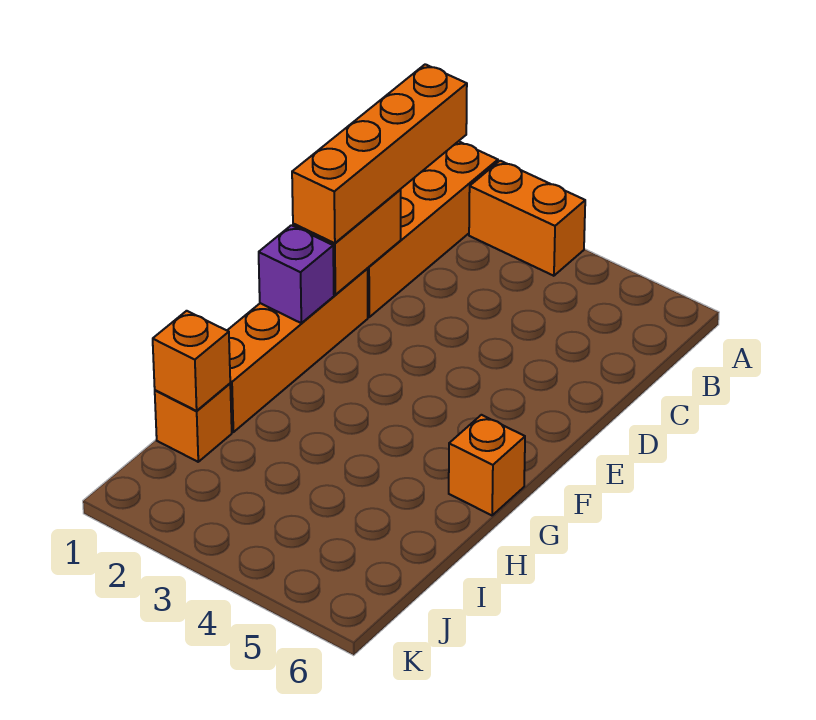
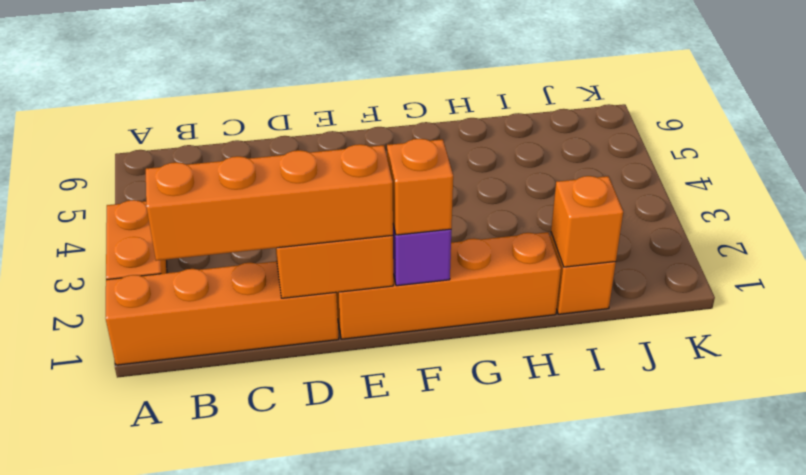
orange 1x1 brick [449,415,525,515] -> orange 1x1 brick moved to [387,138,453,235]

